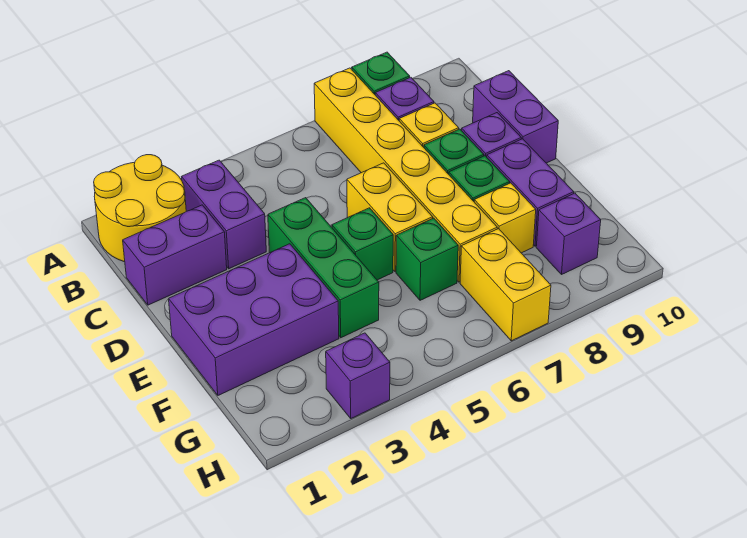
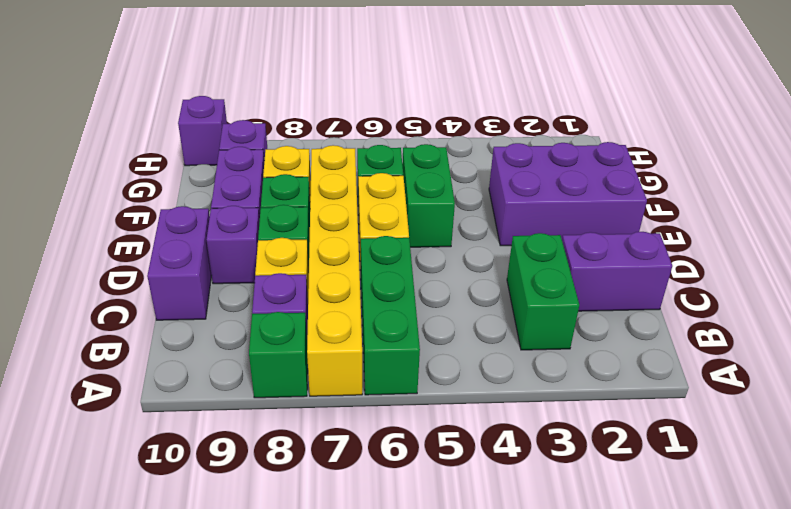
yellow 2x2 round brick [94,155,186,262] -> none
purple 1x2 brick [181,160,266,269] -> green 1x2 brick [507,233,579,350]
green 1x3 brick [268,198,379,338] -> green 1x3 brick moved to [361,236,420,395]
green 1x1 brick [332,208,393,280] -> green 1x2 brick [402,144,455,247]
yellow 1x2 brick [460,229,551,341] -> none
purple 1x1 brick [326,333,390,418] -> purple 1x1 brick moved to [178,96,227,166]

